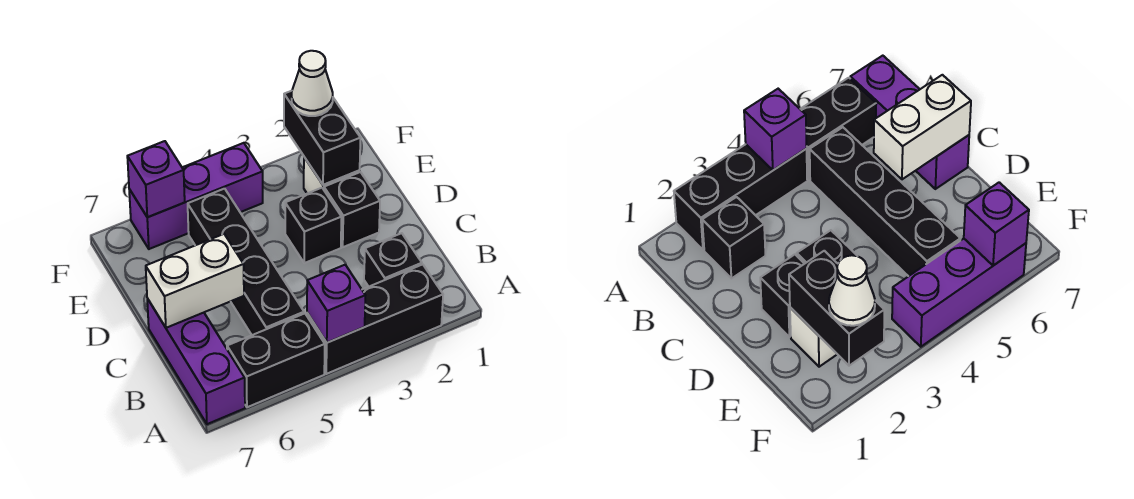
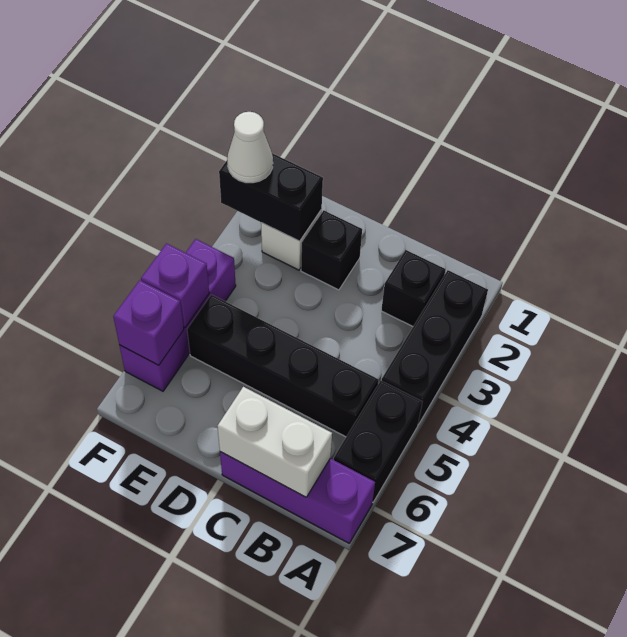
purple 1x1 brick [307,265,366,343] -> purple 1x1 brick moved to [141,244,209,328]
white 1x2 brick [146,234,244,328] -> white 1x2 brick turned to [217,387,332,497]
black 1x1 brick [285,188,341,263] -> none

